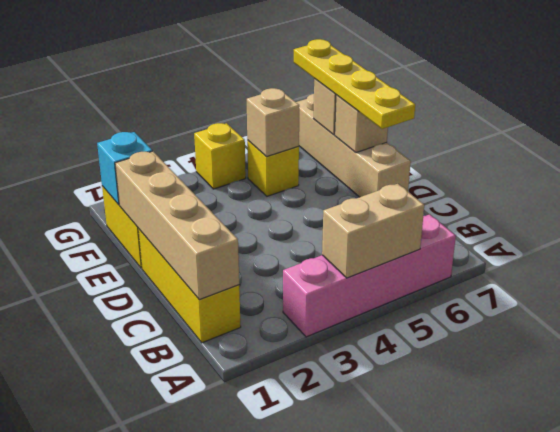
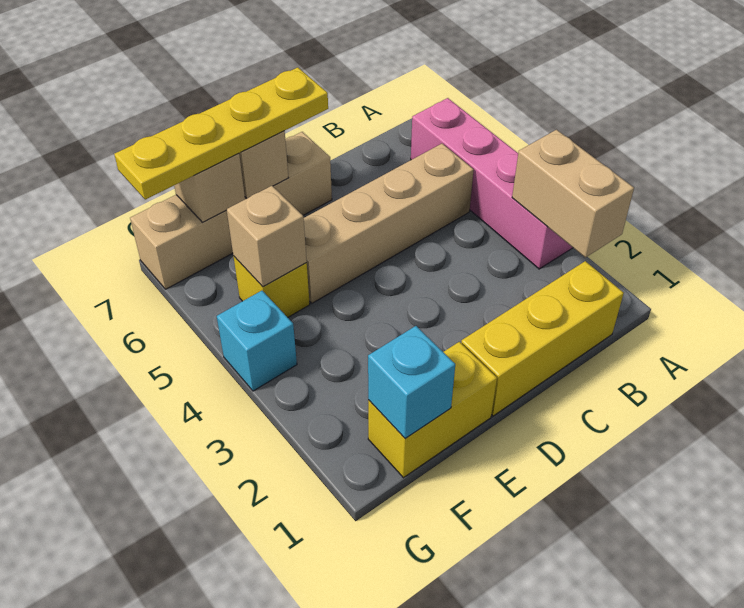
tan 1x2 brick [322,184,424,278] -> tan 1x2 brick moved to [512,130,634,257]
tan 1x4 brick [115,151,239,300] -> tan 1x4 brick moved to [304,144,474,303]
yellow 1x1 brick [194,123,246,189] -> cyan 1x1 brick [217,291,297,391]

